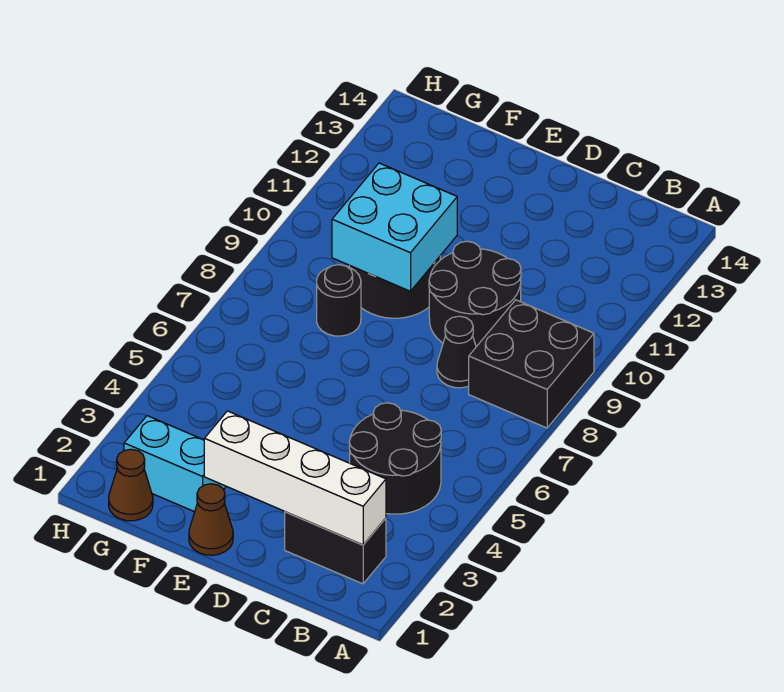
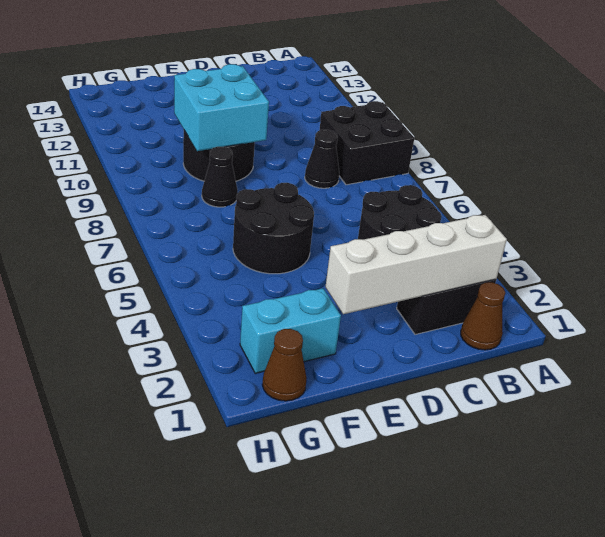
black 2x2 round brick [429,241,521,347] -> black 2x2 round brick moved to [233,183,314,274]
brown 1x1 cone [189,484,233,555] -> brown 1x1 cone moved to [461,282,505,350]
black 1x1 round brick [317,265,361,336] -> black 1x1 cone [202,147,238,207]

